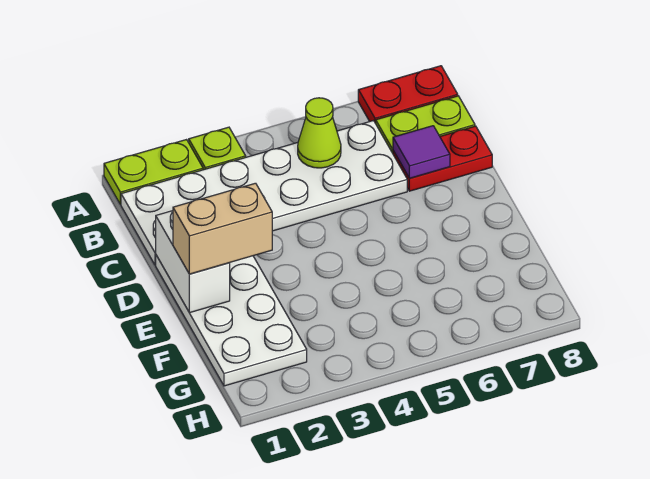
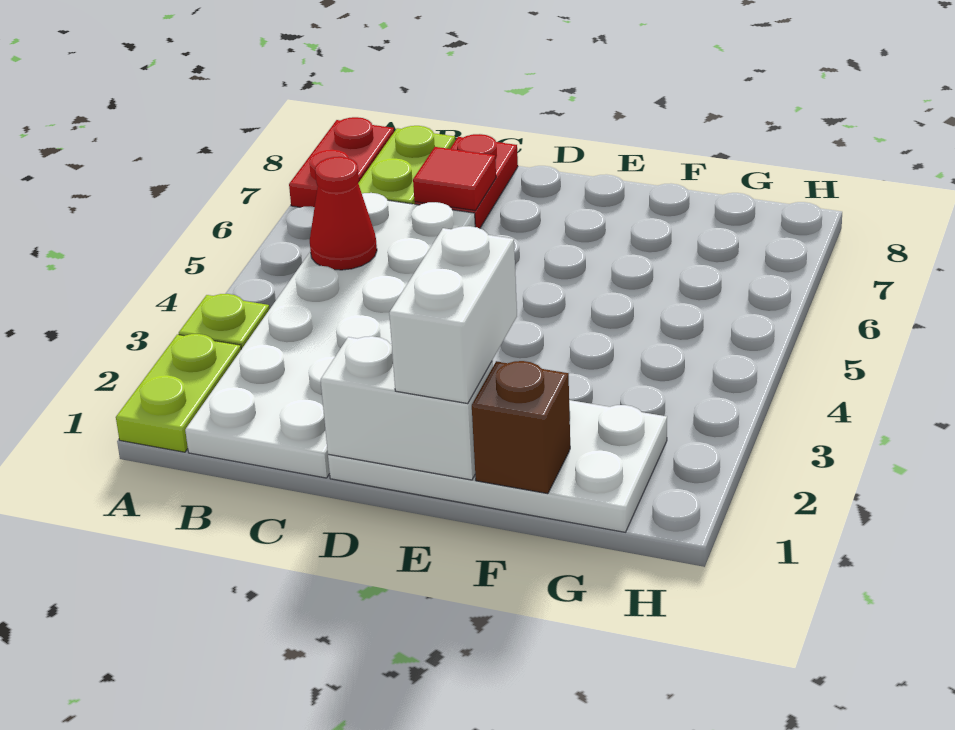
lime 1x1 cone [298,98,341,168] -> red 1x1 cone [310,157,377,270]
purple 1x1 tile [393,126,450,178] -> red 1x1 tile [413,147,496,211]
tan 1x2 brick [173,183,272,274] -> white 1x2 brick [389,226,517,404]
none -> brown 1x1 brick [472,361,570,494]

